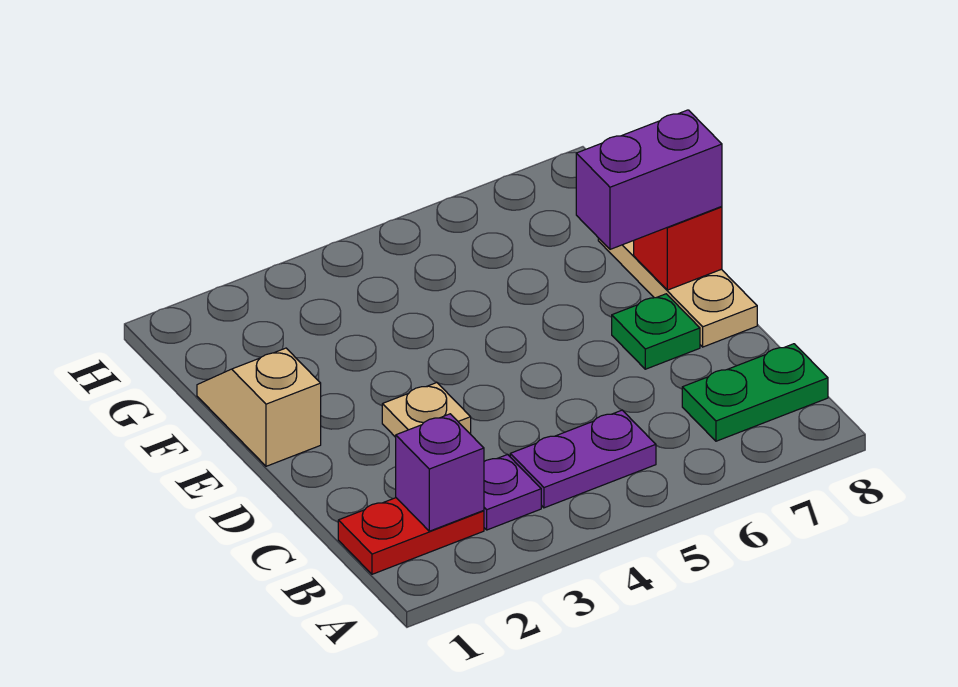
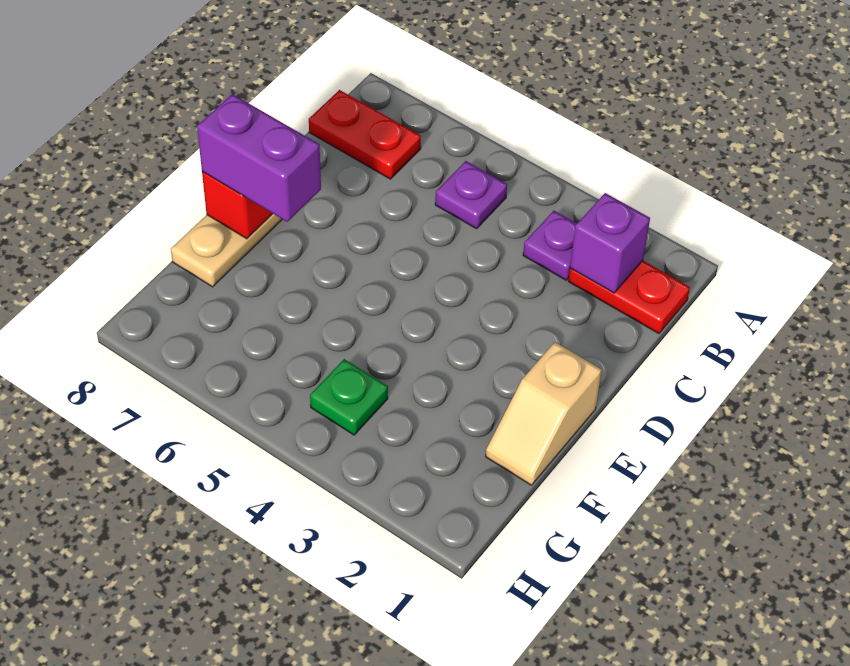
purple 1x2 plate [510,410,656,508] -> purple 1x1 plate [435,161,507,229]
green 1x2 plate [682,344,828,441] -> red 1x2 plate [309,90,421,179]
tan 1x1 plate [382,382,471,437] -> none
green 1x1 plate [612,294,700,369] -> green 1x1 plate moved to [310,359,388,435]

